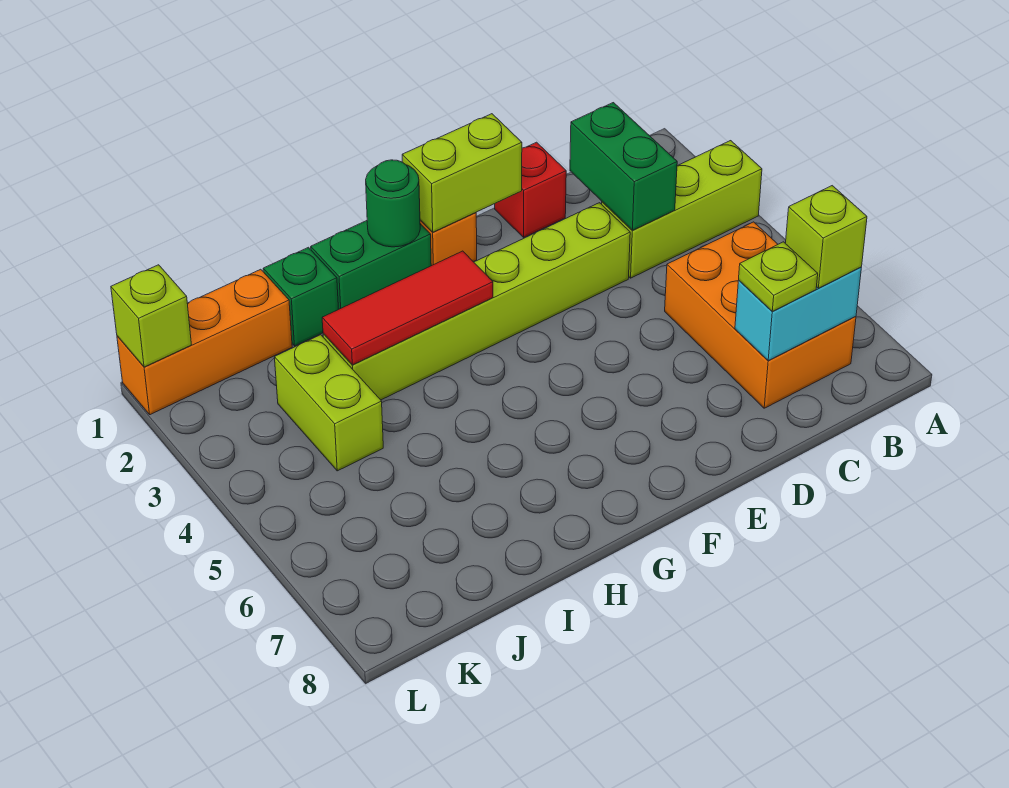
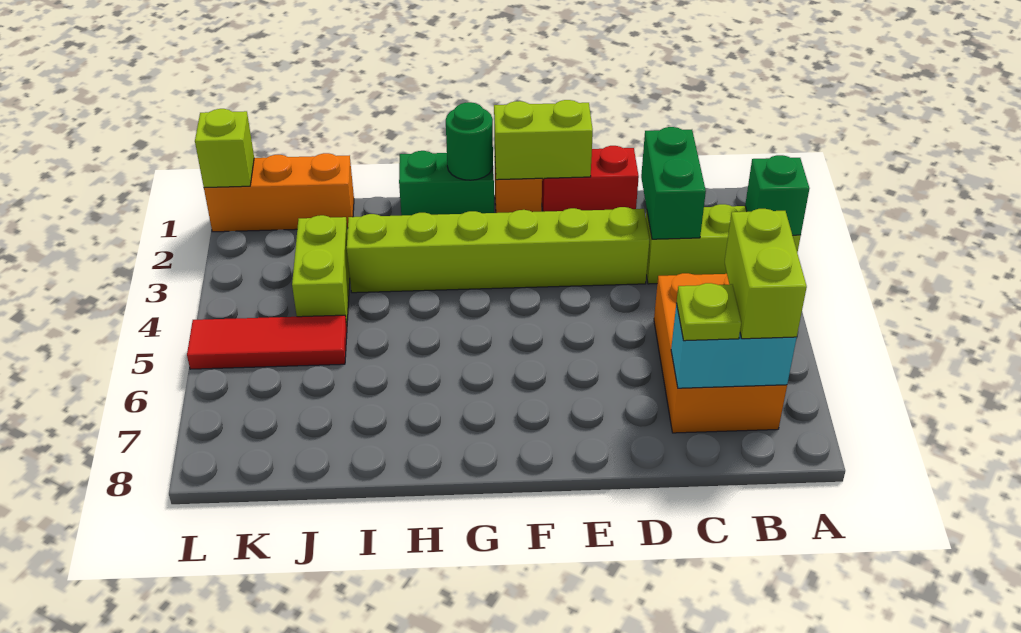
lime 1x1 brick [785,186,867,288] -> lime 1x2 brick [725,209,807,339]
red 1x1 brick [495,142,566,237] -> red 1x2 brick [542,146,639,212]
red 1x3 tile [322,251,493,365] -> red 1x3 tile moved to [187,315,347,369]
green 1x1 brick [263,247,339,346] -> green 1x1 brick moved to [745,155,809,235]

